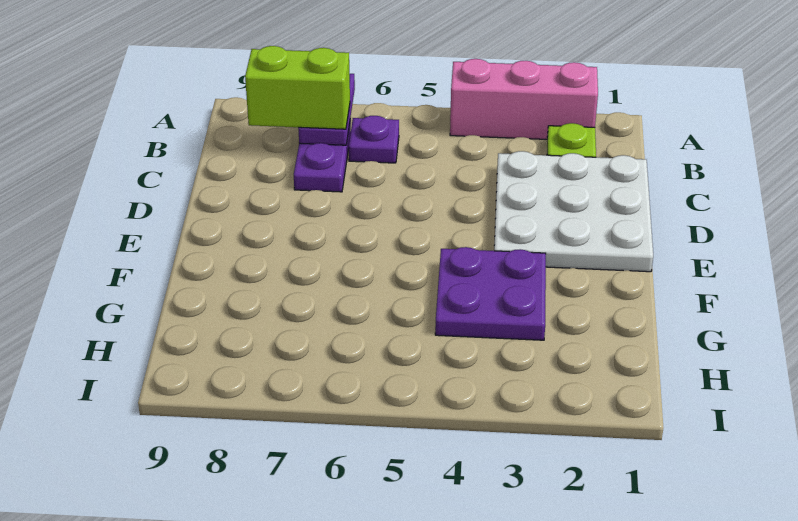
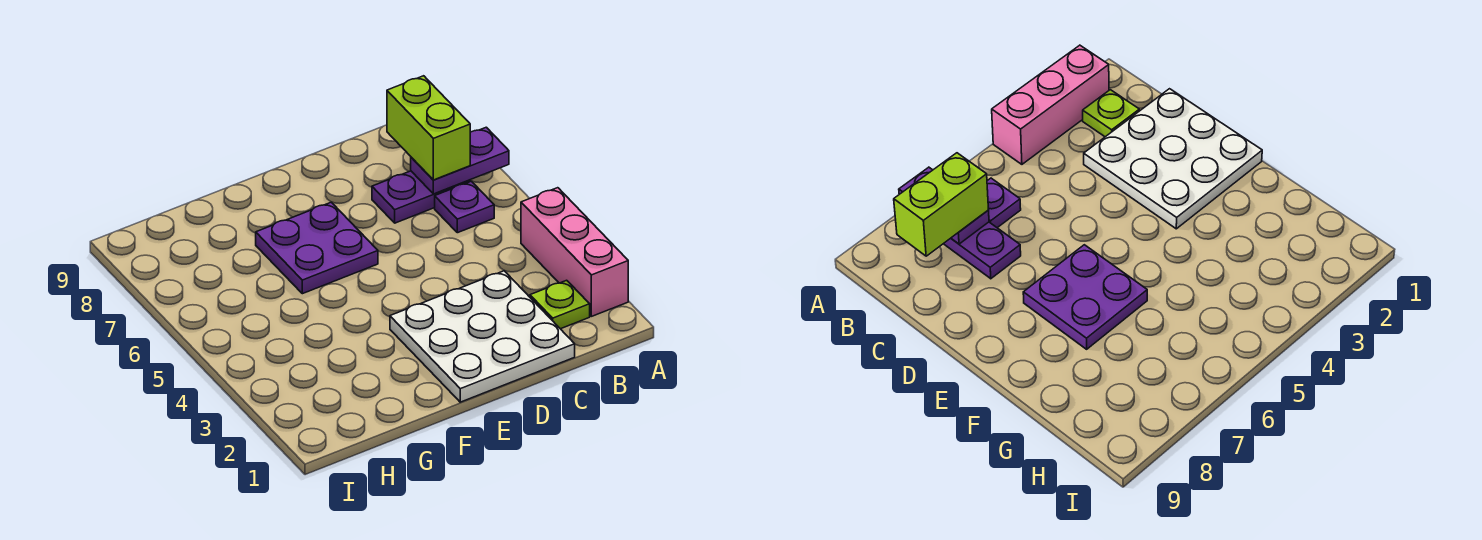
purple 2x2 plate [435,247,546,340] -> purple 2x2 plate moved to [256,202,378,294]

